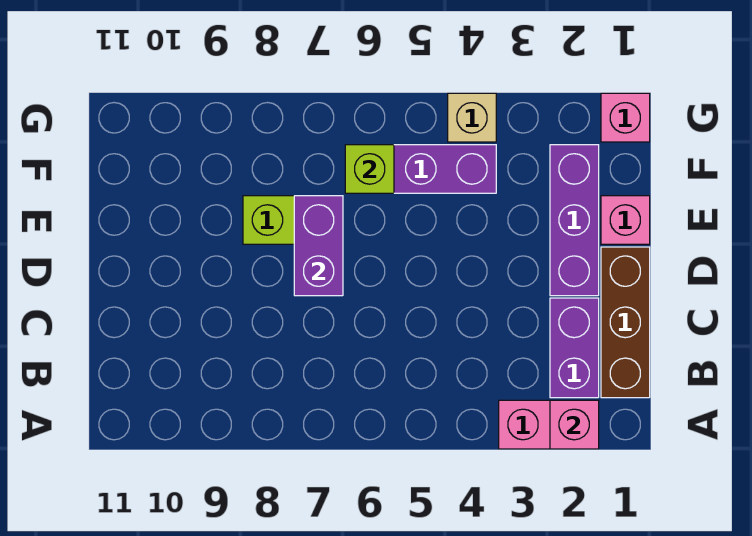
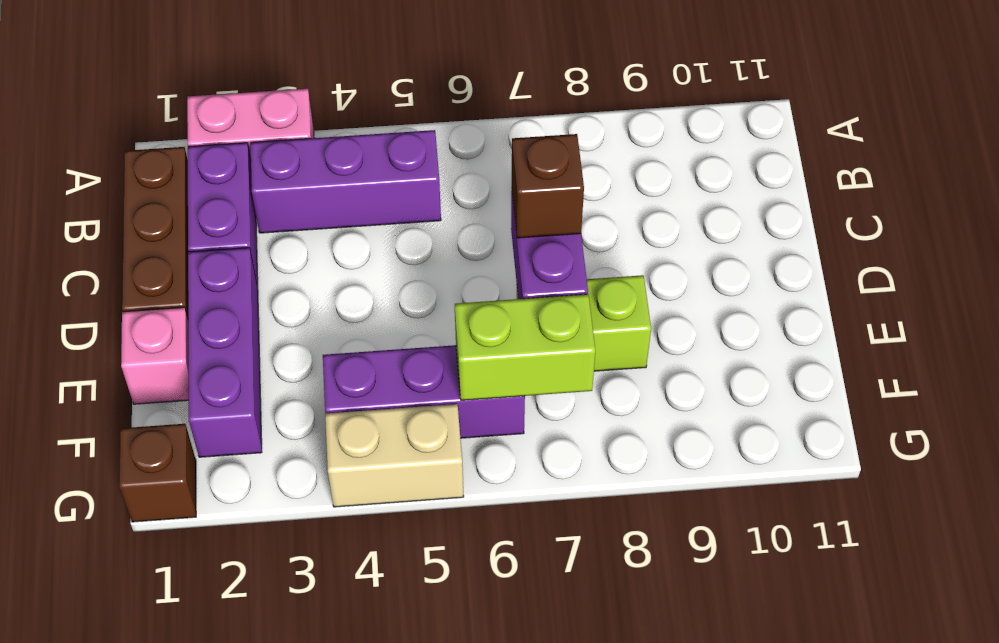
pink 1x1 brick [550,400,599,449] -> none
none -> purple 1x3 brick [251,130,441,233]
none -> brown 1x1 brick [512,134,584,238]
lime 1x1 brick [345,145,394,193] -> lime 1x2 brick [455,294,595,400]
pink 1x1 brick [601,93,650,142] -> brown 1x1 brick [119,424,196,522]
tan 1x1 brick [448,93,496,142] -> tan 1x2 brick [325,404,464,507]

